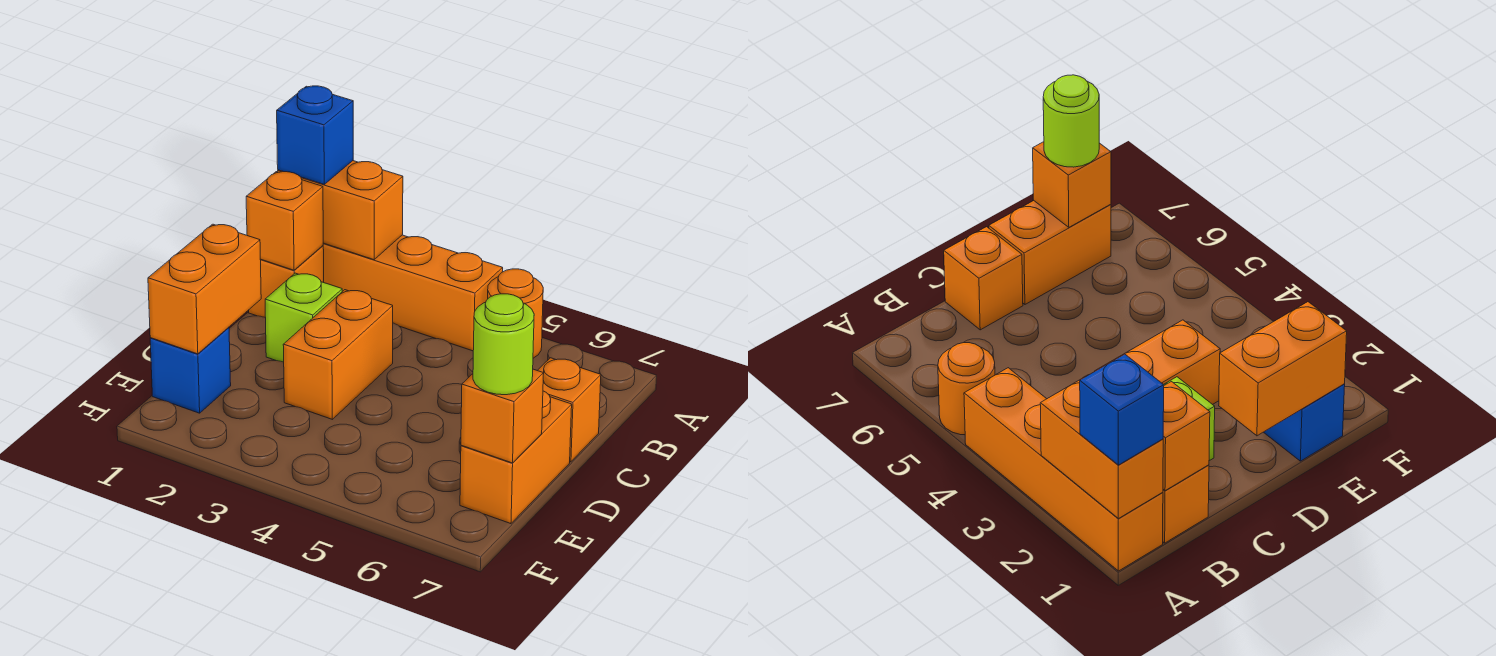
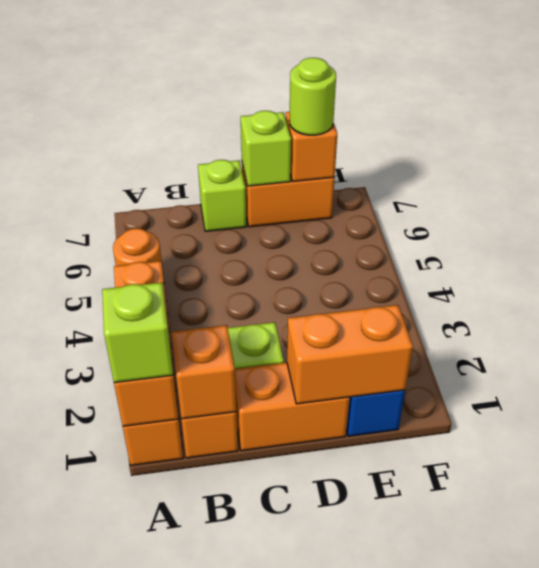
blue 1x1 brick [277,86,353,184] -> lime 1x1 brick [102,282,173,383]
orange 1x2 brick [283,290,393,419] -> orange 1x2 brick moved to [235,363,350,451]
orange 1x1 brick [537,358,601,462] -> lime 1x1 brick [198,160,246,231]
none -> lime 1x1 brick [241,111,291,186]

